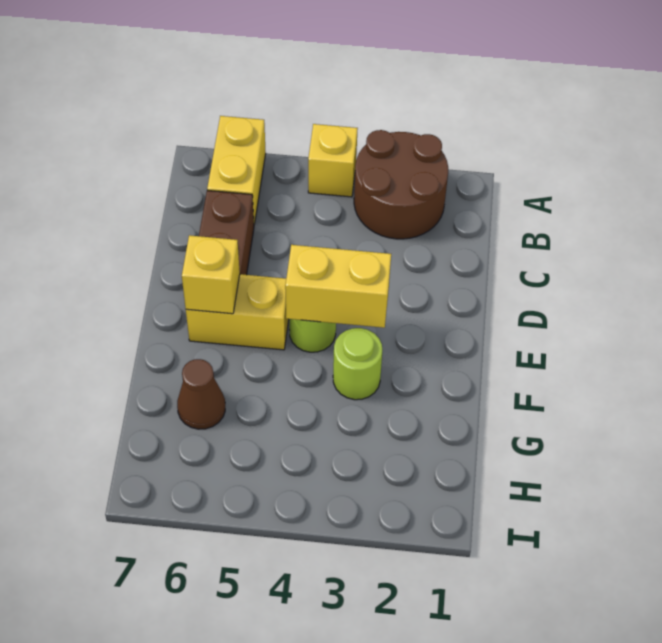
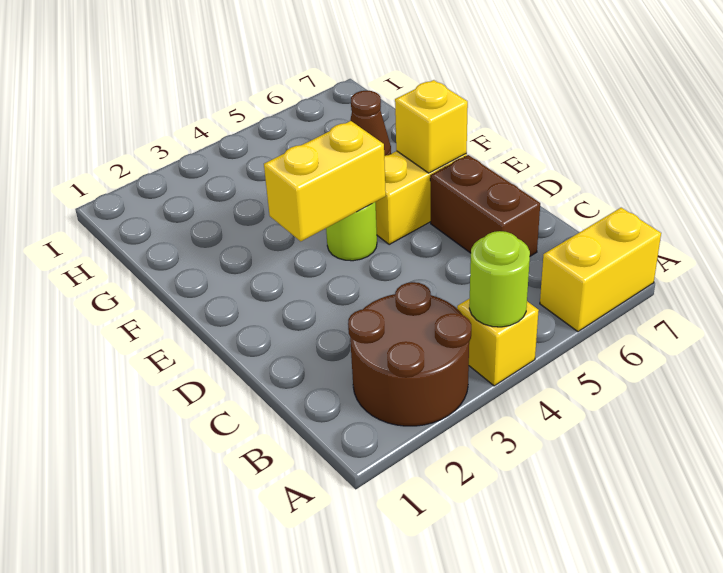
yellow 1x2 brick [207,116,266,225] -> yellow 1x2 brick turned to [540,208,661,332]
lime 1x1 round brick [333,328,382,400] -> lime 1x1 round brick moved to [469,231,530,327]

